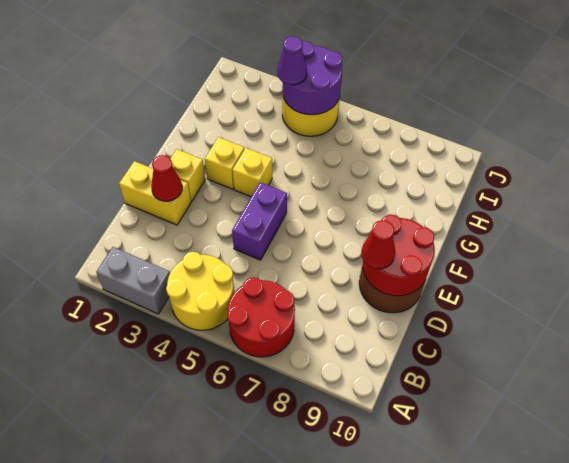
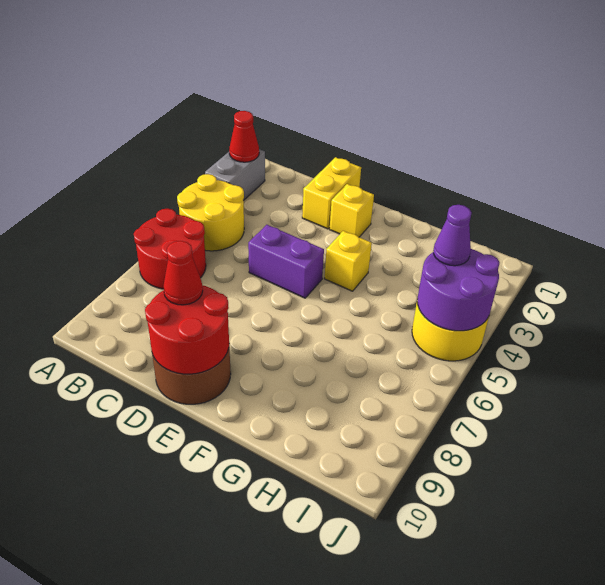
red 1x1 cone [151,155,182,201] -> red 1x1 cone moved to [229,111,259,162]
yellow 1x1 brick [205,137,244,189] -> none

